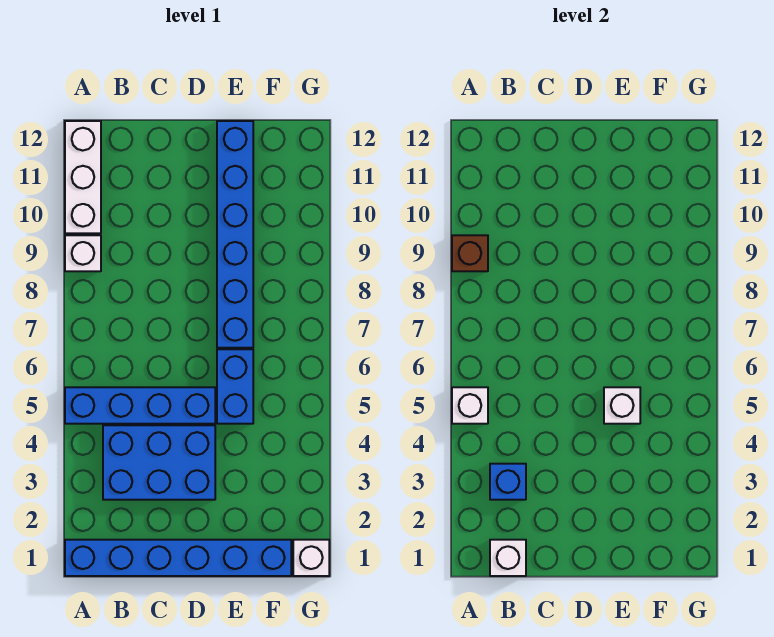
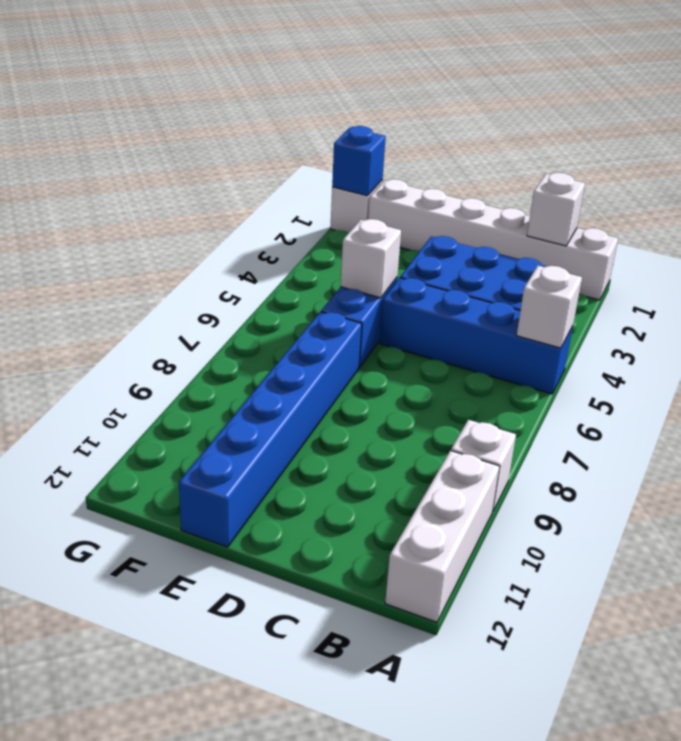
blue 1x6 brick [65,540,291,576] -> white 1x6 brick [368,179,618,300]
brown 1x1 brick [452,235,488,271] -> none
blue 1x1 brick [490,464,526,500] -> blue 1x1 brick moved to [332,126,386,196]

